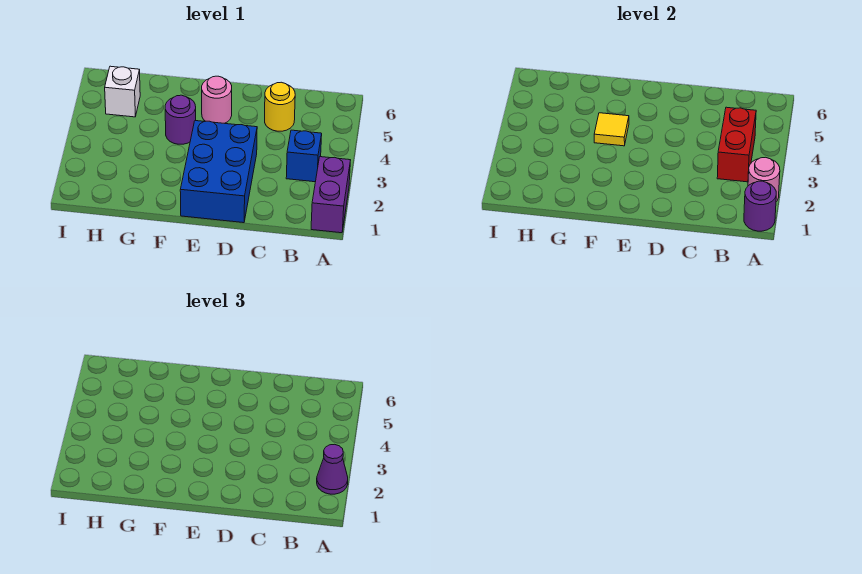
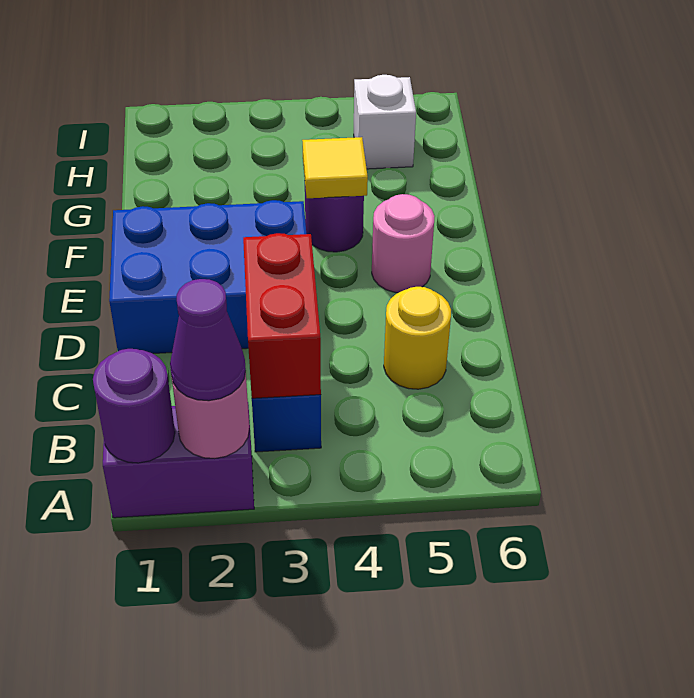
red 1x2 brick [717,107,756,182] -> red 1x2 brick turned to [243,233,321,398]

